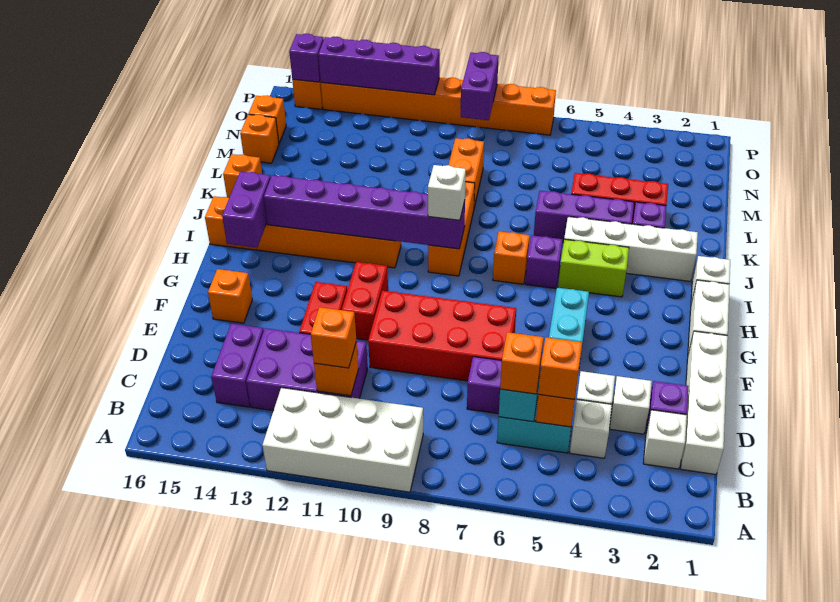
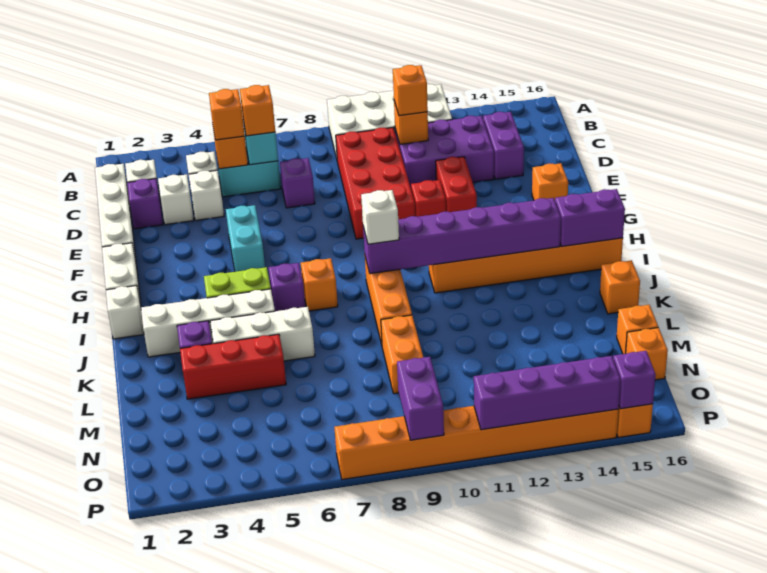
red 2x4 brick [368,291,516,381] -> red 2x4 brick turned to [336,128,415,239]
red 1x2 brick [342,262,388,340] -> red 1x1 brick [411,180,446,217]
purple 1x2 brick [222,172,271,248] -> purple 1x2 brick turned to [555,189,625,246]
purple 1x3 brick [534,191,634,242] -> white 1x3 brick [210,307,315,361]

